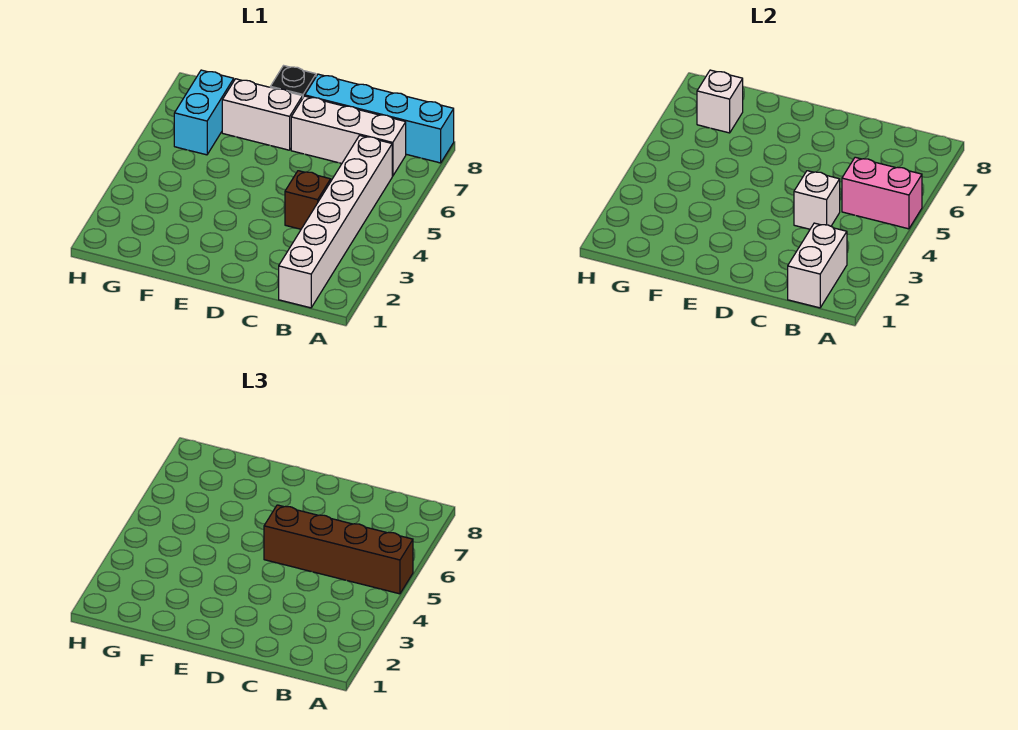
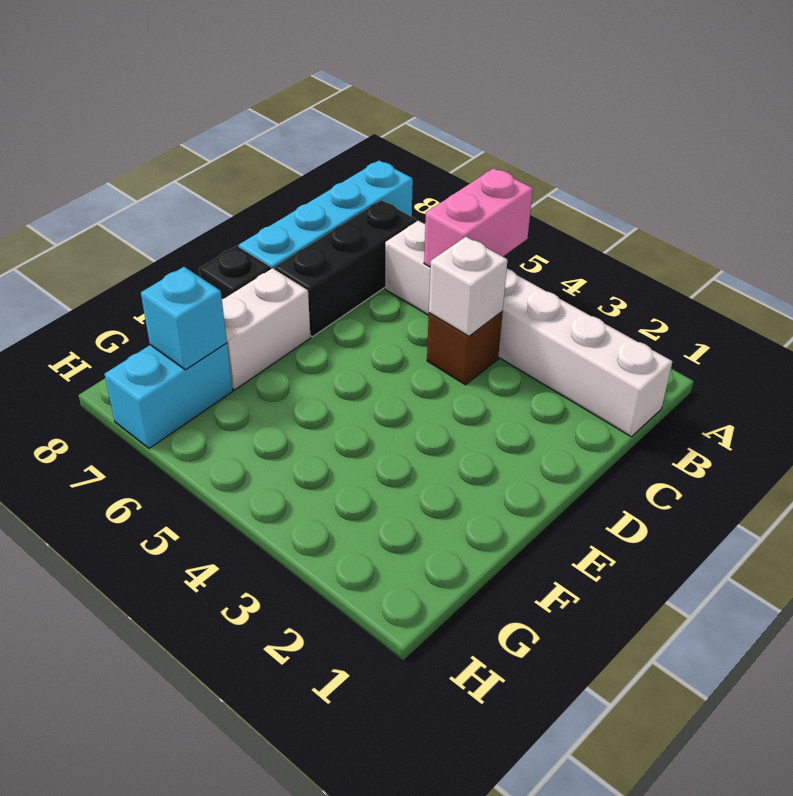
brown 1x4 brick [264,505,413,594] -> none
white 1x2 brick [788,223,847,308] -> none
white 1x3 brick [291,96,406,176] -> black 1x3 brick [274,200,416,337]
cyan 1x2 brick [174,70,234,155] -> cyan 1x2 brick turned to [105,343,233,448]
white 1x1 brick [697,70,743,133] -> cyan 1x1 brick [141,267,227,370]

